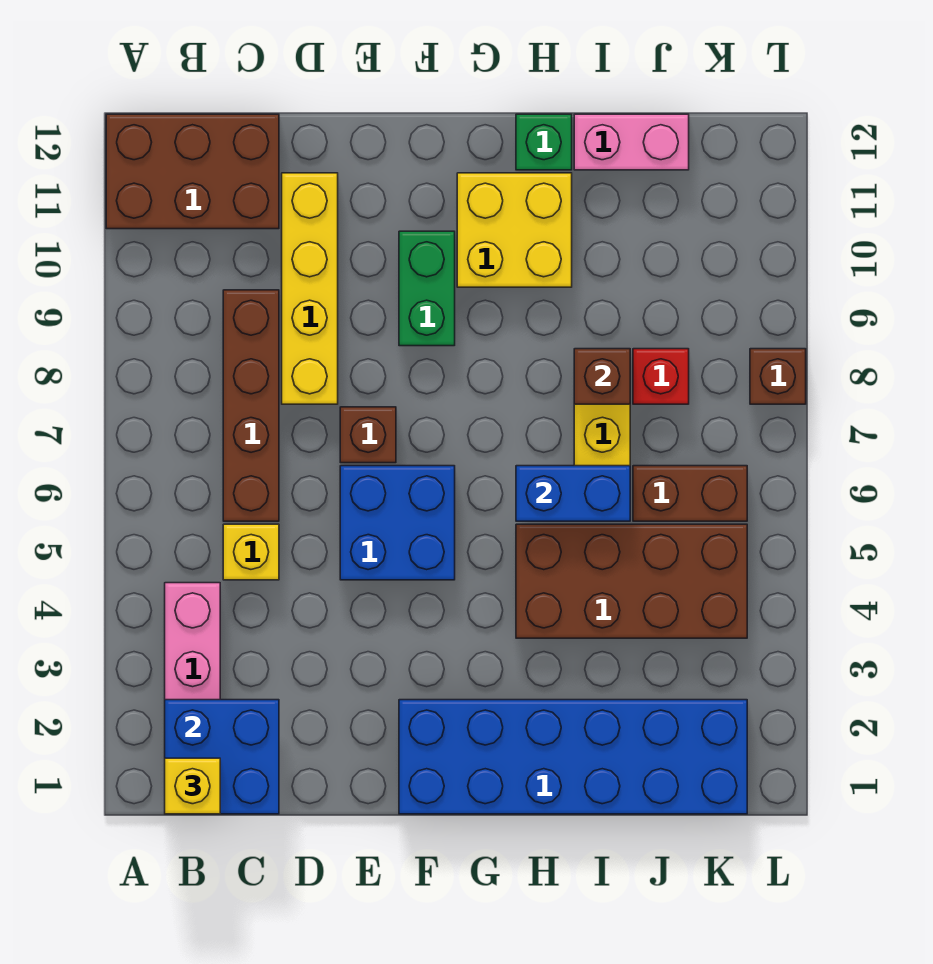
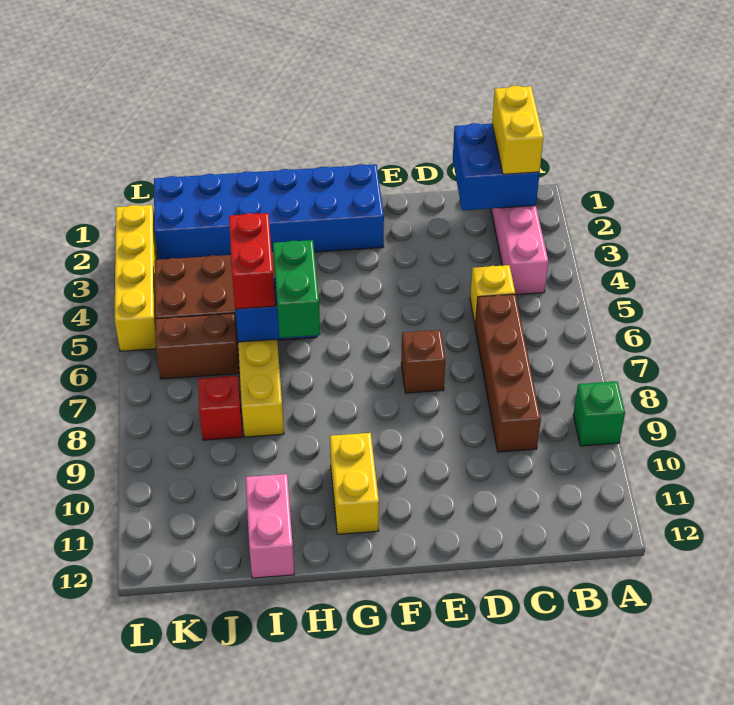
brown 2x3 brick [106,114,279,229] -> none
yellow 1x1 brick [165,758,220,814] -> yellow 1x2 brick [492,86,543,174]
yellow 1x4 brick [282,173,338,404] -> yellow 1x4 brick moved to [115,205,157,351]
blue 2x2 brick [340,466,455,580] -> none
green 1x2 brick [399,231,455,346] -> green 1x2 brick moved to [273,240,320,338]
yellow 2x2 brick [457,173,572,287] -> yellow 1x2 brick [330,433,379,534]
green 1x1 brick [516,114,572,170] -> green 1x1 brick moved to [573,381,625,446]
none -> red 1x2 brick [229,213,275,309]
brown 1x1 brick [574,349,630,404] -> none
pink 1x2 brick [574,114,689,170] -> pink 1x2 brick turned to [246,474,294,578]
brown 1x1 brick [750,349,806,404] -> none

